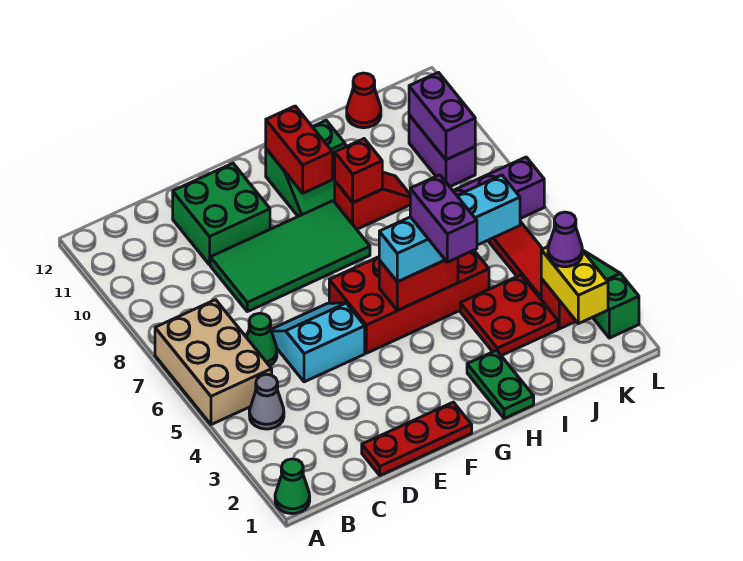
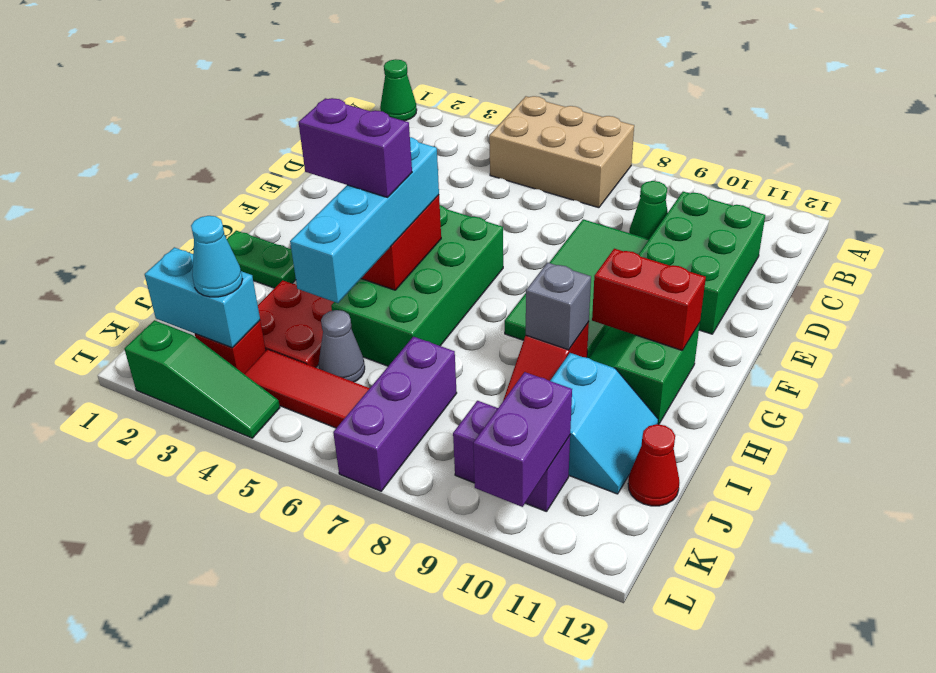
grey 1x1 cone [249,374,284,429] -> grey 1x1 cone moved to [318,310,365,382]
green 1x1 cone [246,313,277,366] -> green 1x1 cone moved to [629,181,668,239]
red 1x3 plate [362,402,472,475] -> none
cyan 2x2 slope [271,303,365,382] -> cyan 2x2 slope moved to [550,353,658,494]
green 2x2 brick [173,163,270,265] -> green 2x3 brick [639,192,765,334]
red 2x4 brick [329,250,489,353] -> green 2x4 brick [331,205,503,366]
red 1x1 brick [335,139,382,202] -> grey 1x1 brick [526,262,591,350]
yellow 1x2 brick [541,247,608,324] -> cyan 1x2 brick [145,247,260,348]
purple 1x1 cone [548,212,582,267] -> cyan 1x1 cone [191,216,242,297]
purple 1x2 brick [409,72,475,160] -> purple 1x2 brick turned to [473,372,572,507]

